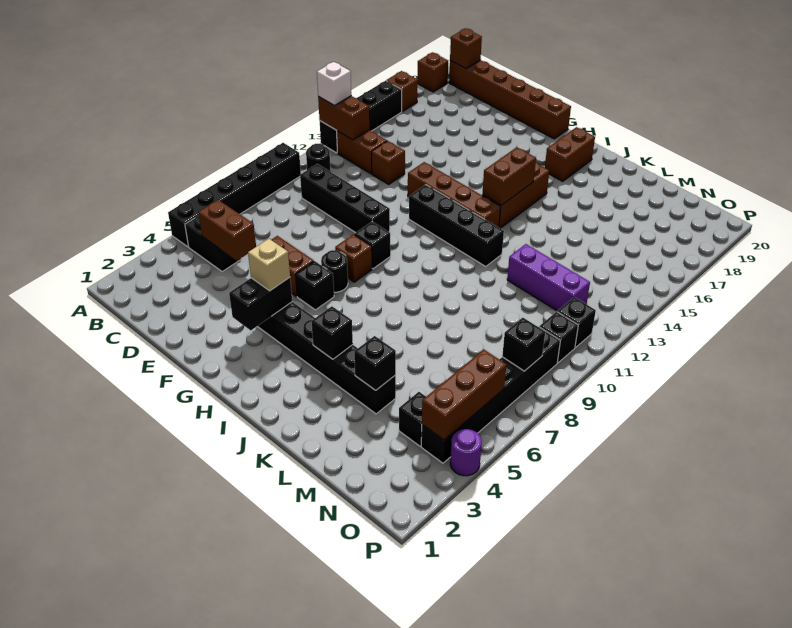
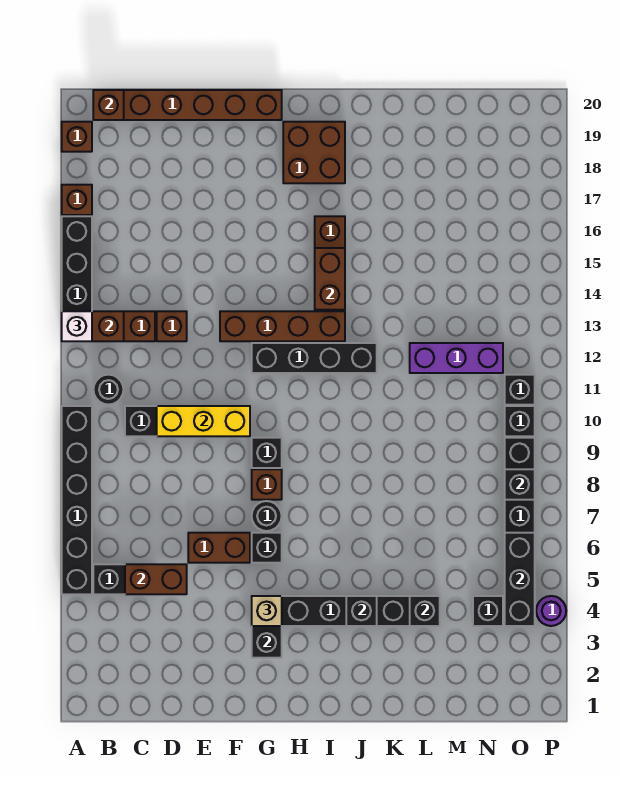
none -> yellow 1x3 brick [157,406,250,436]
brown 1x2 brick [545,127,595,181] -> brown 2x2 brick [283,122,345,183]
brown 1x3 brick [422,350,506,440] -> black 1x3 brick [505,533,535,626]

